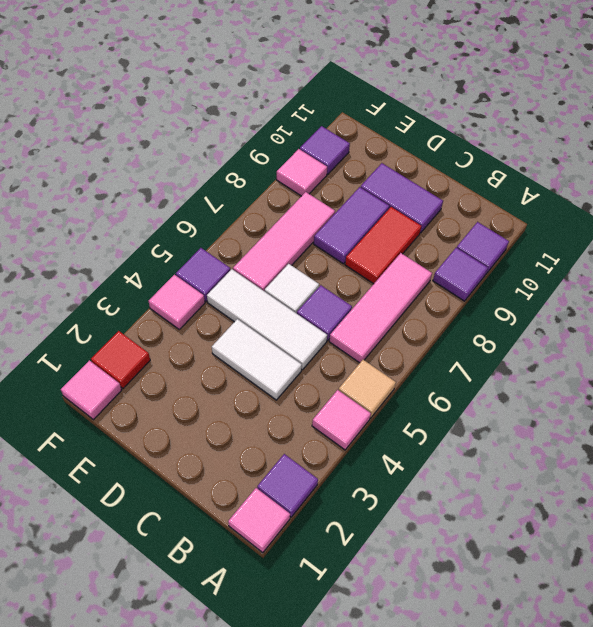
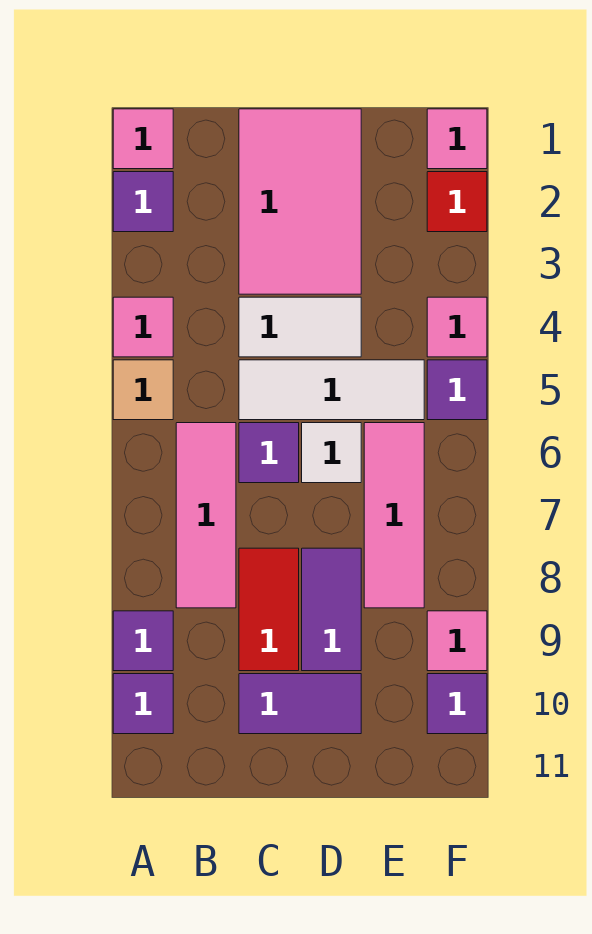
none -> pink 2x3 tile [239,109,361,294]

